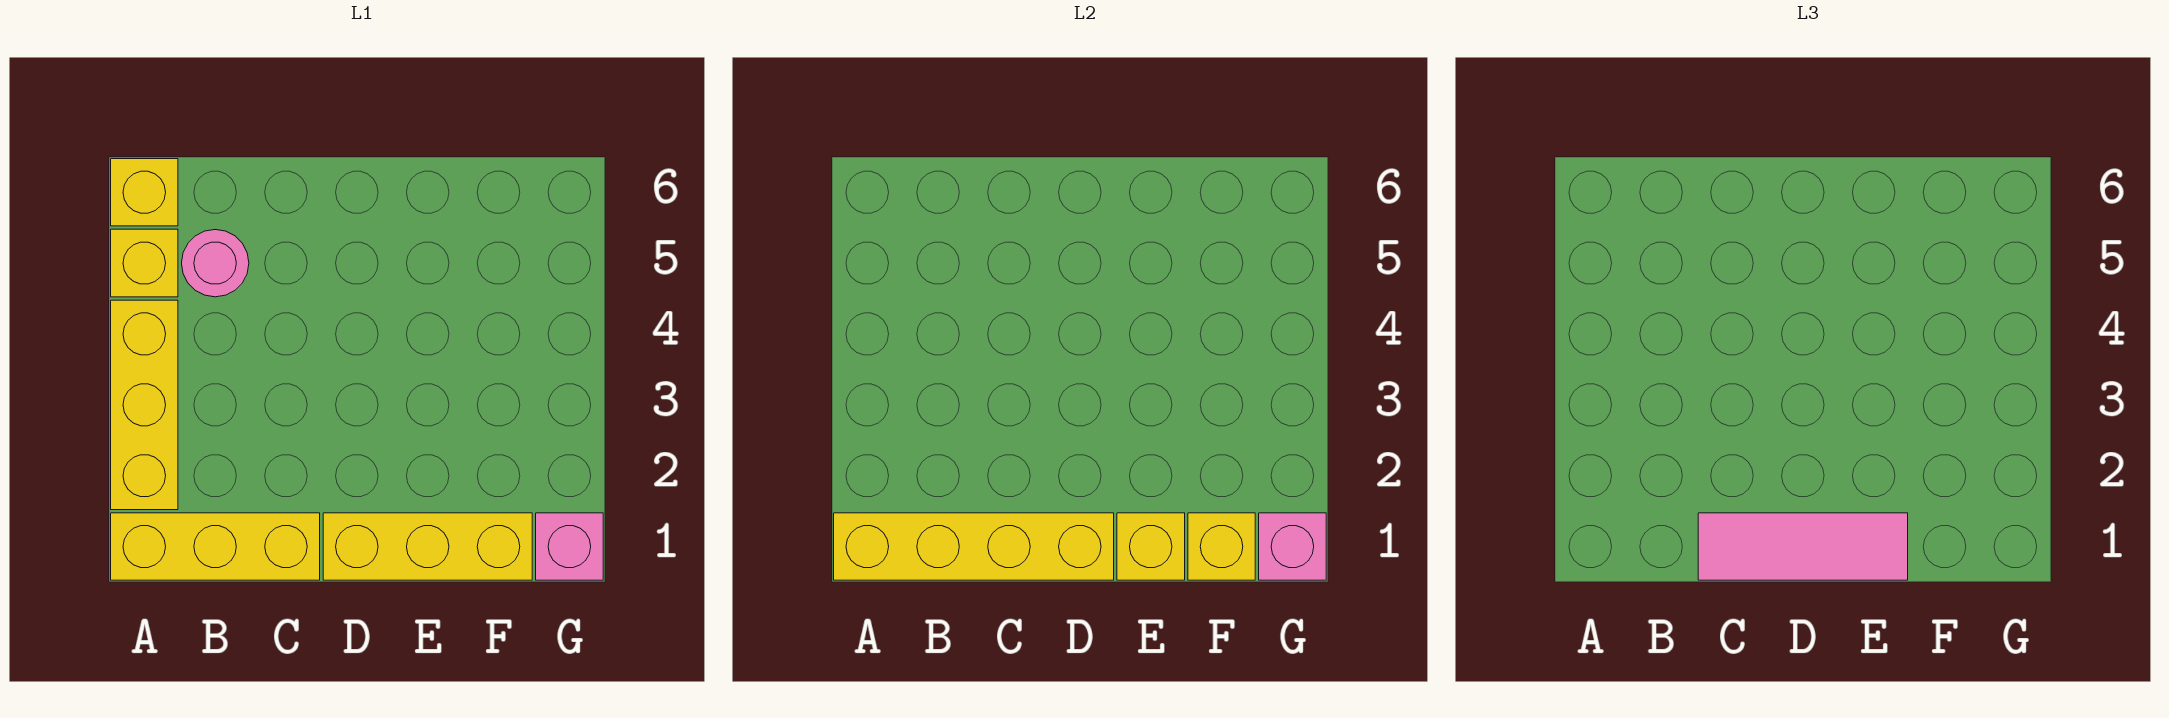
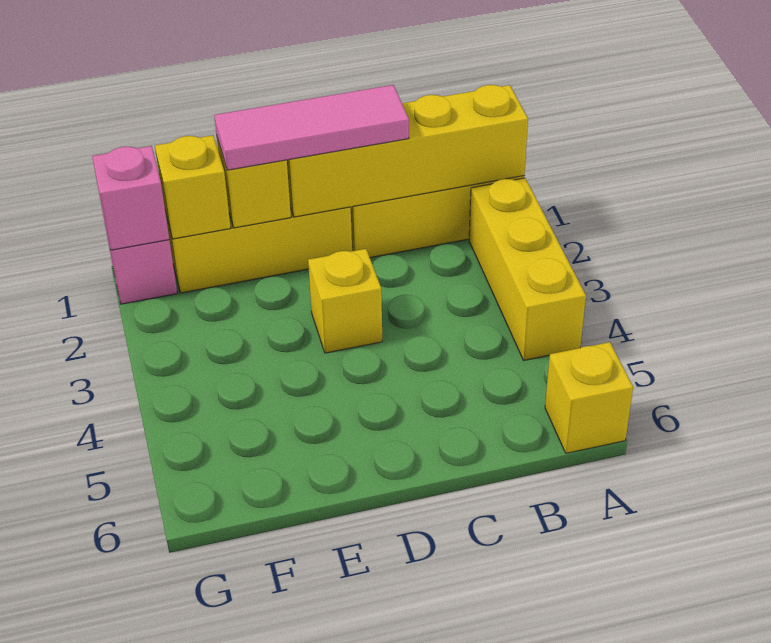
yellow 1x1 brick [111,229,178,297] -> yellow 1x1 brick moved to [308,249,382,353]
pink 1x1 round brick [182,230,249,297] -> none

